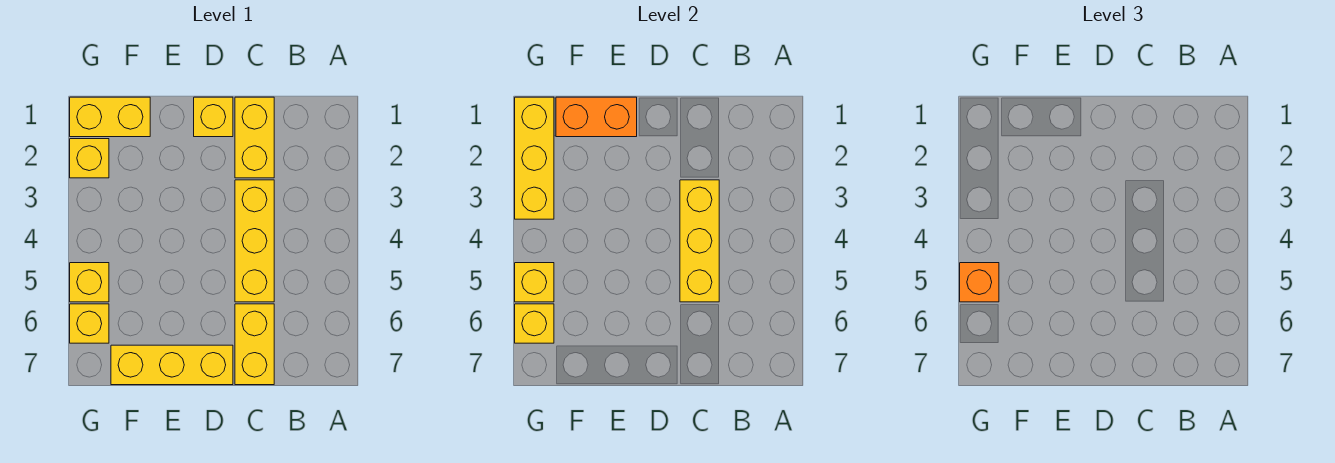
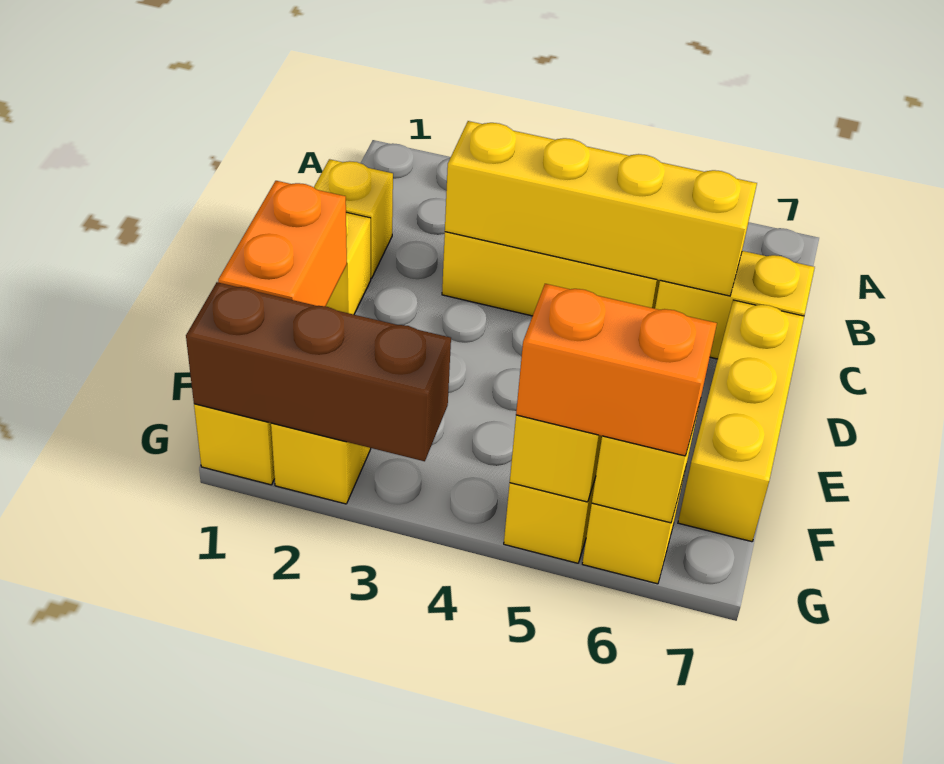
yellow 1x2 brick [235,97,274,178] -> yellow 1x1 brick [314,159,393,278]
yellow 1x3 brick [680,180,719,302] -> yellow 1x4 brick [445,121,757,296]
yellow 1x3 brick [515,97,554,219] -> brown 1x3 brick [186,282,451,461]
orange 1x1 brick [960,263,999,302] -> orange 1x2 brick [516,284,717,456]

